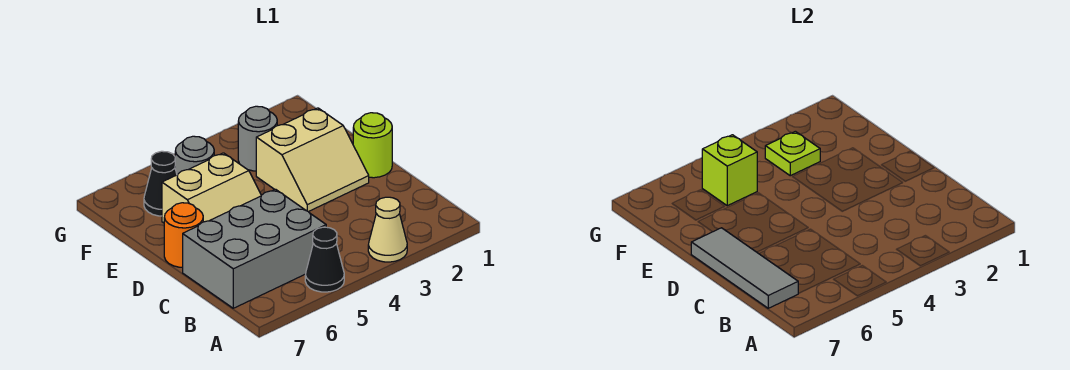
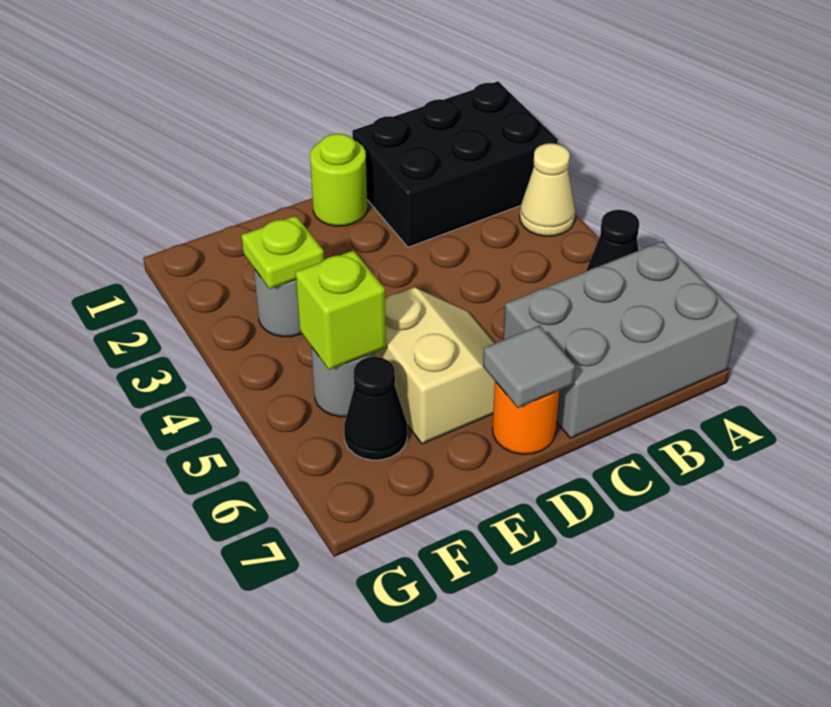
none -> black 2x3 brick [352,81,558,247]
grey 2x3 brick [183,189,326,308] -> grey 2x3 brick turned to [503,241,738,438]
grey 1x3 tile [691,228,799,308] -> grey 1x1 tile [483,326,575,408]
tan 2x2 slope [256,108,369,212] -> none

